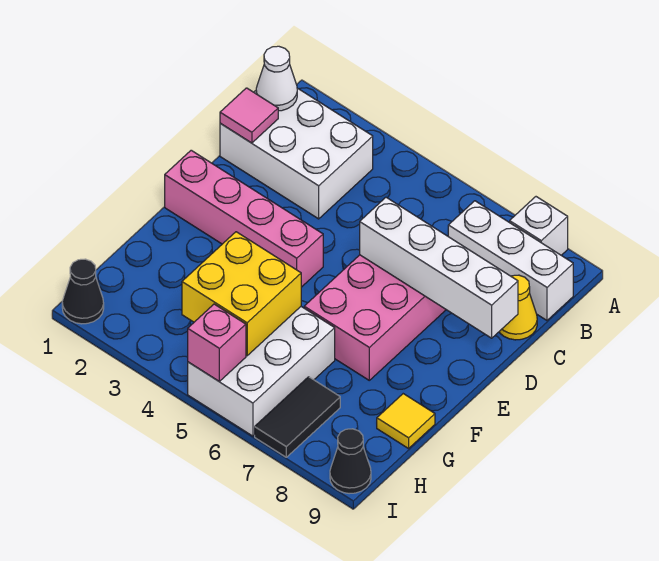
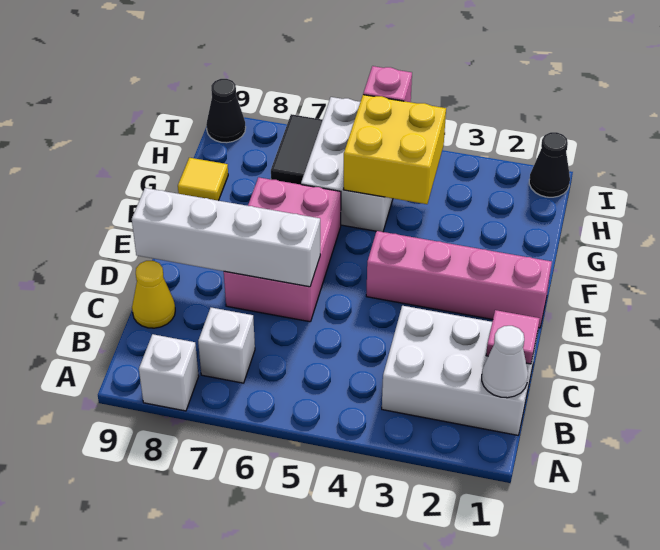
white 1x3 brick [448,201,573,320] -> white 1x1 brick [198,308,255,383]

